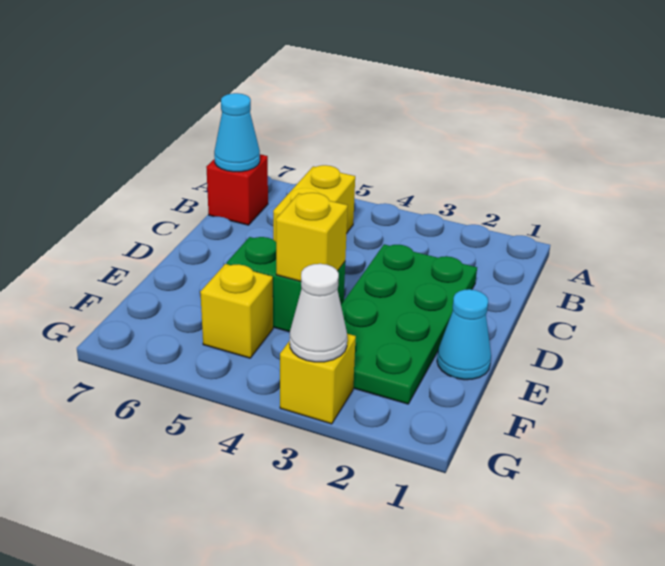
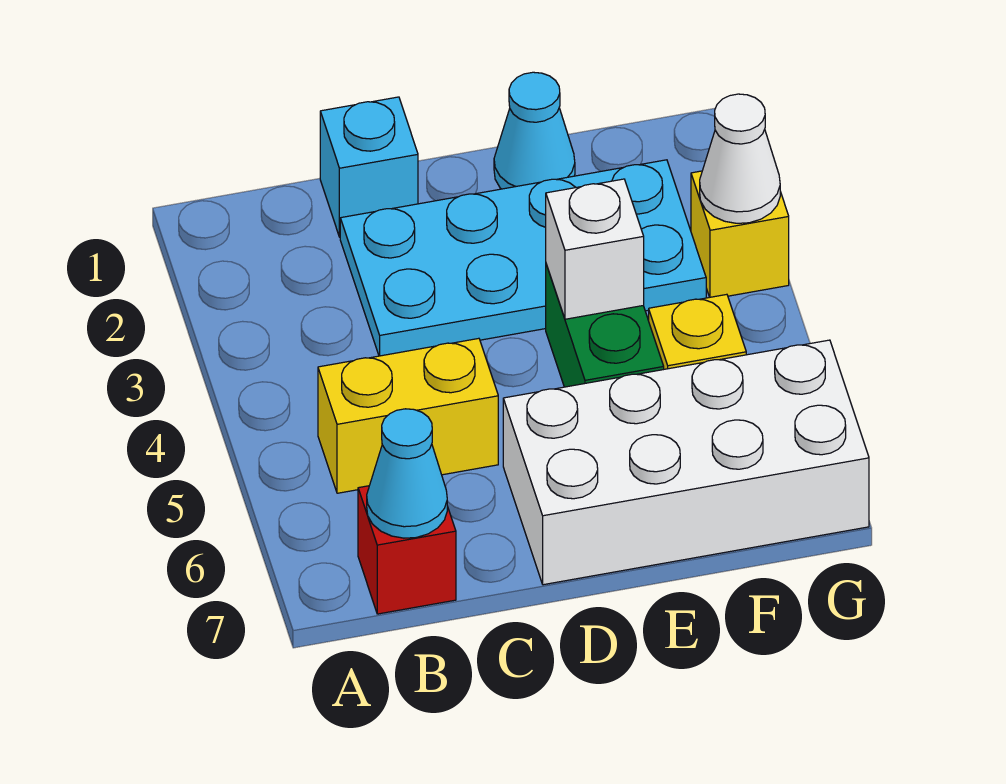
none -> cyan 1x1 brick [320,97,418,237]
green 2x4 plate [341,244,477,404] -> cyan 2x4 plate [340,160,706,356]
none -> white 2x4 brick [503,340,869,585]
yellow 1x1 brick [276,193,348,281] -> white 1x1 brick [546,179,644,319]

